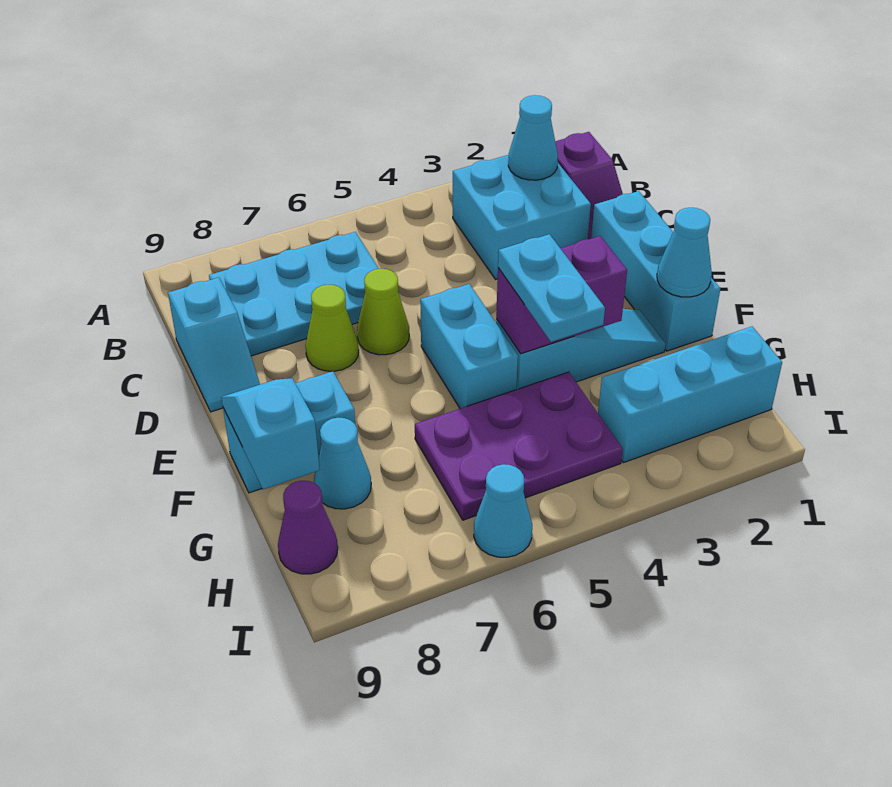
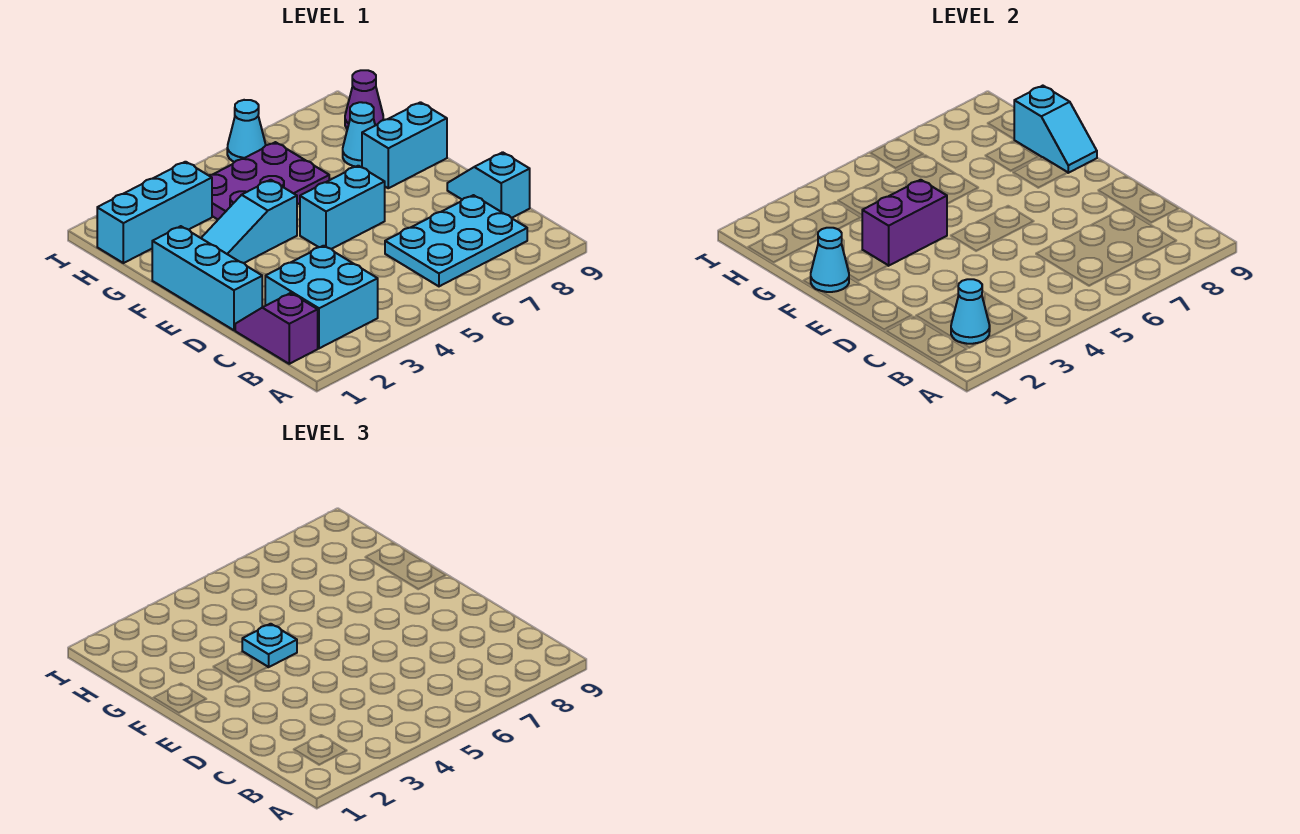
lime 1x1 cone [357,269,409,355] -> none
lime 1x1 cone [306,285,359,371] -> none
cyan 1x2 brick [420,284,518,408] -> cyan 1x2 brick turned to [300,166,385,249]
cyan 1x2 plate [498,234,605,342] -> cyan 1x1 plate [242,624,297,667]

